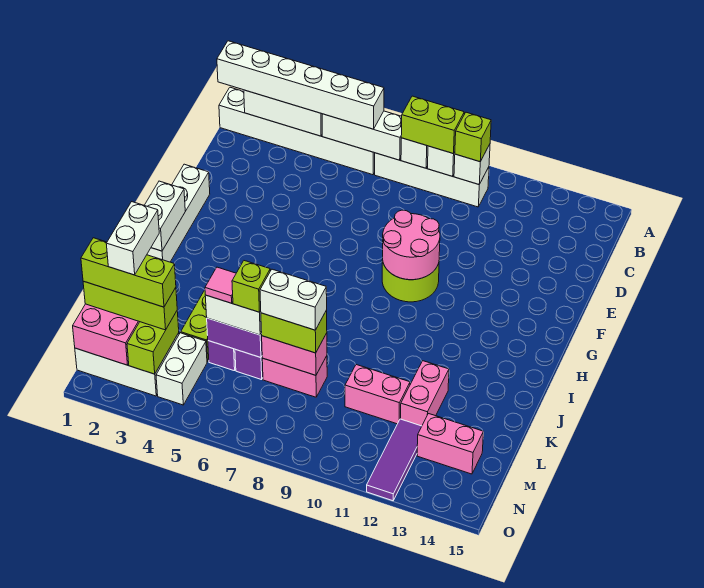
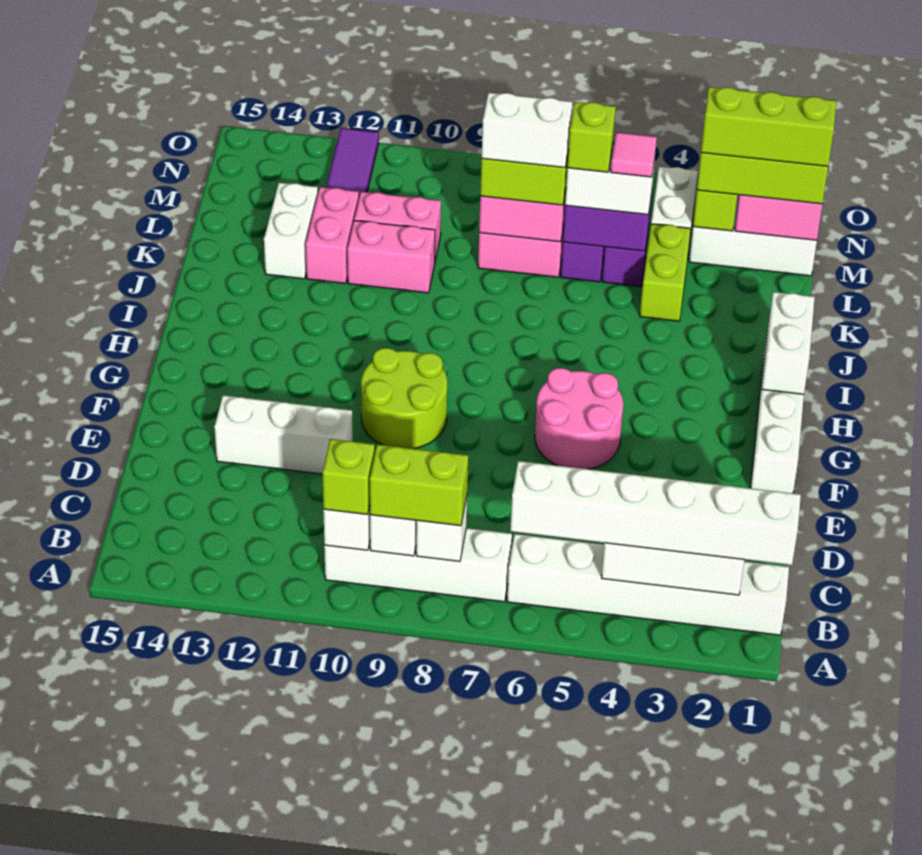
white 1x3 brick [322,111,402,160] -> white 1x3 brick moved to [214,395,353,474]
pink 2x2 round brick [383,210,440,280] -> pink 2x2 round brick moved to [535,368,623,469]
white 1x2 brick [106,202,159,275] -> white 1x2 brick moved to [264,183,318,279]
pink 1x2 brick [417,414,483,474] -> pink 1x2 brick moved to [347,221,435,293]

